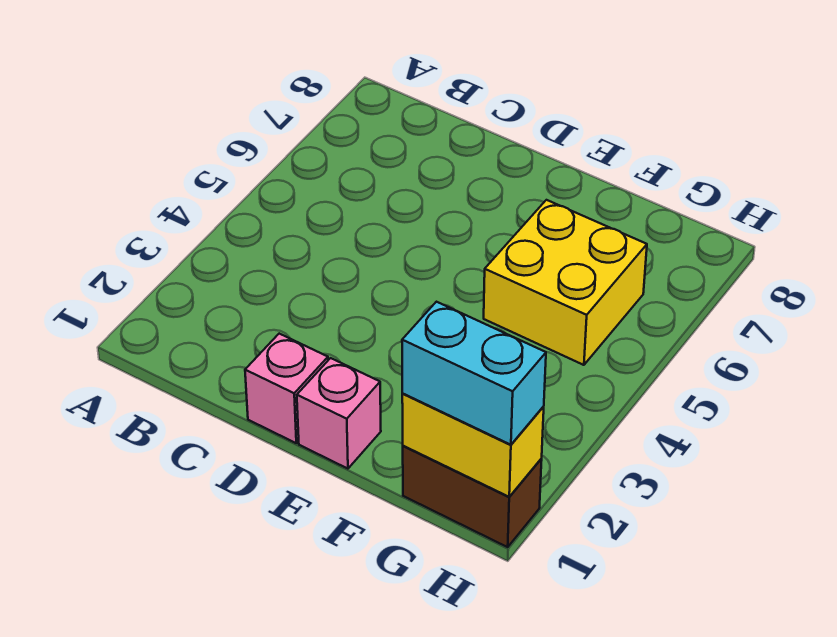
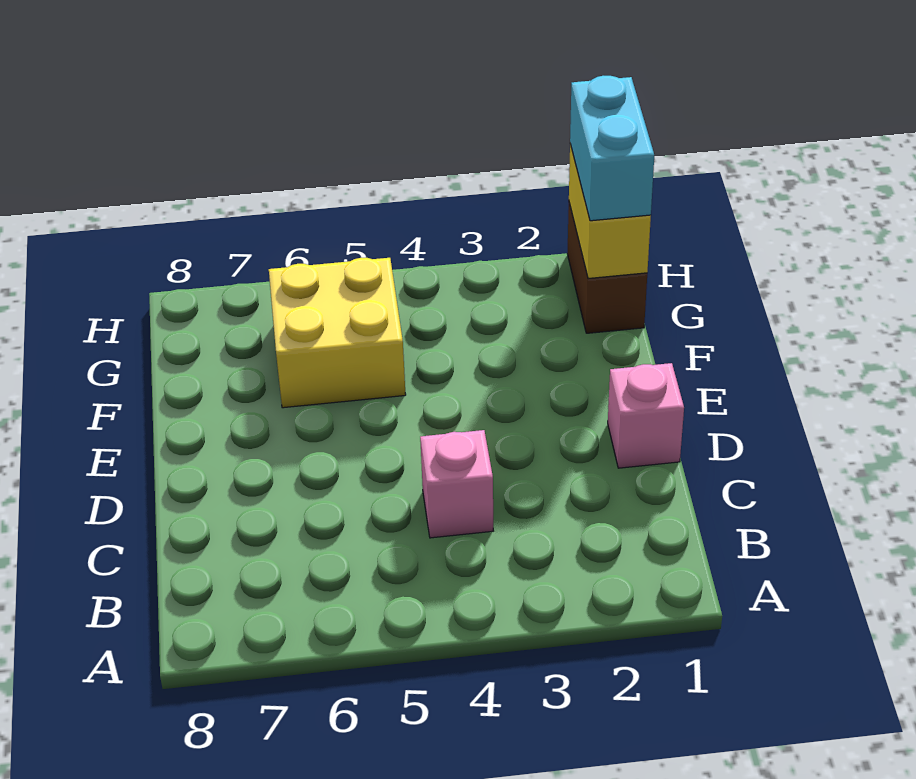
pink 1x1 brick [297,358,381,469] -> pink 1x1 brick moved to [420,430,493,538]

